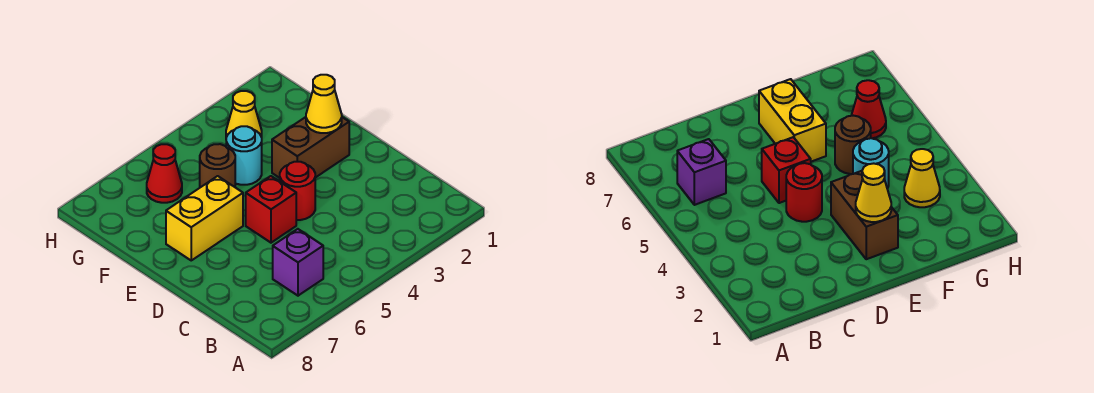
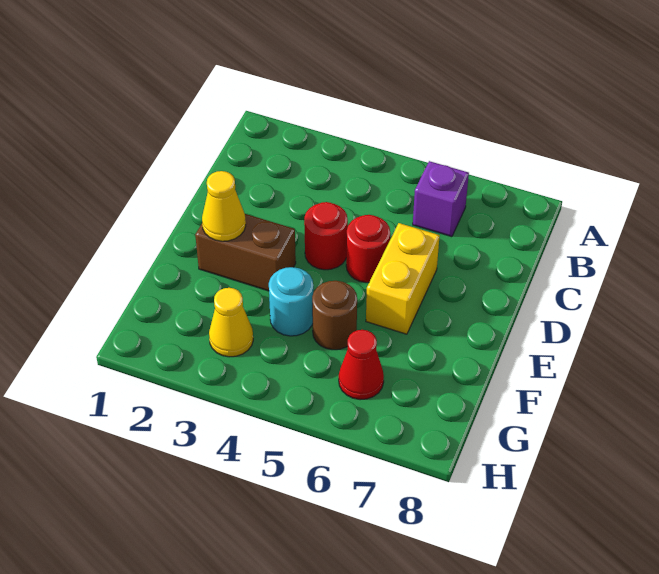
red 1x1 brick [246,176,296,243] -> red 1x1 round brick [346,215,390,283]
yellow 1x2 brick [166,176,243,260] -> yellow 1x2 brick turned to [366,223,440,334]

